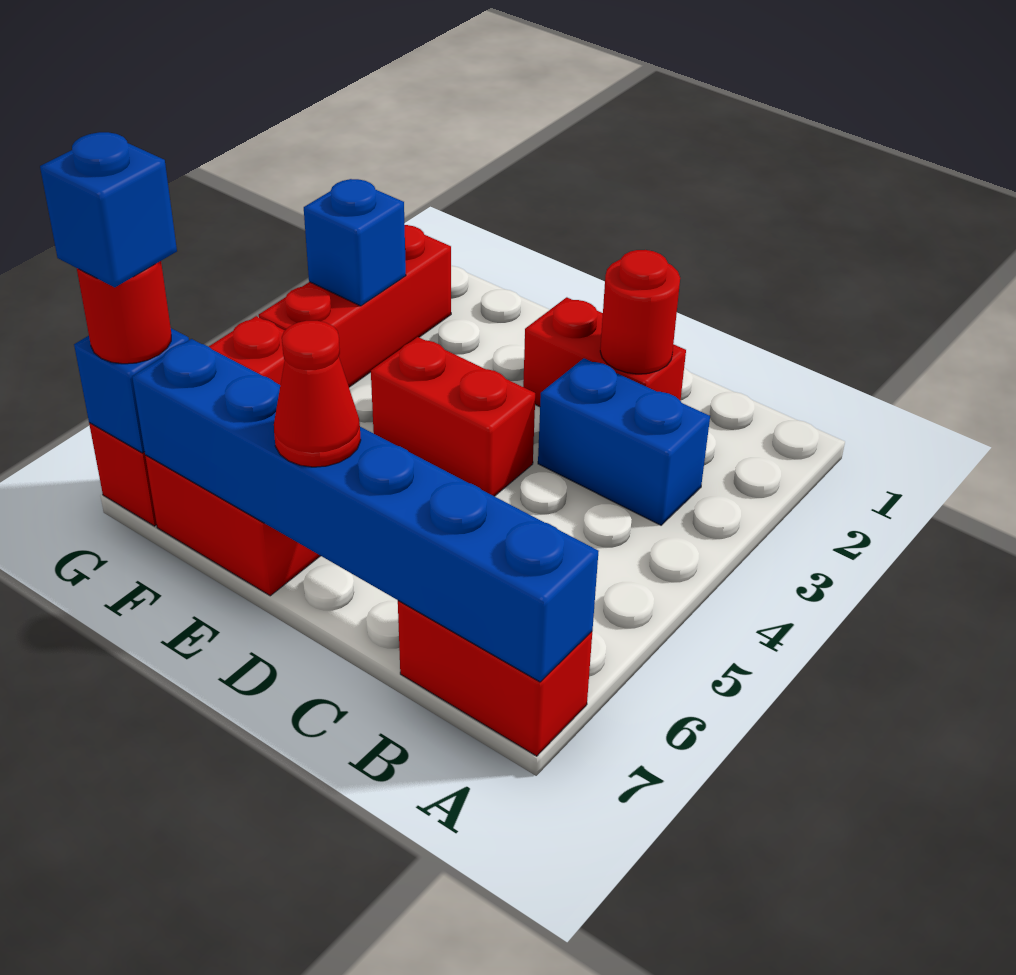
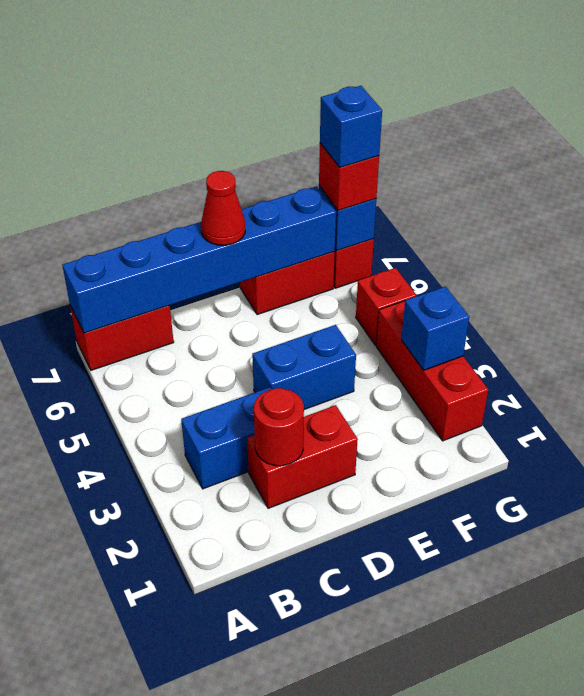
red 1x2 brick [371,337,535,496] -> blue 1x2 brick [252,325,356,409]
red 1x1 round brick [77,261,171,364] -> red 1x1 brick [319,143,379,211]

